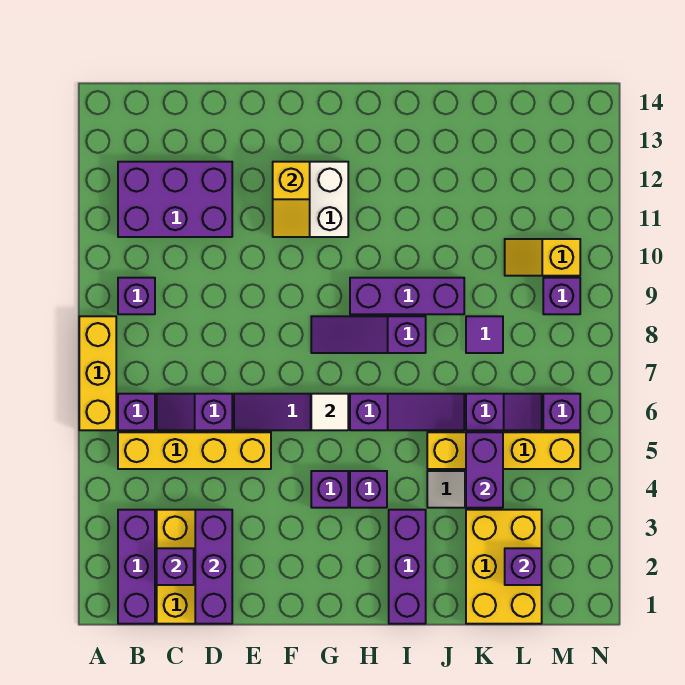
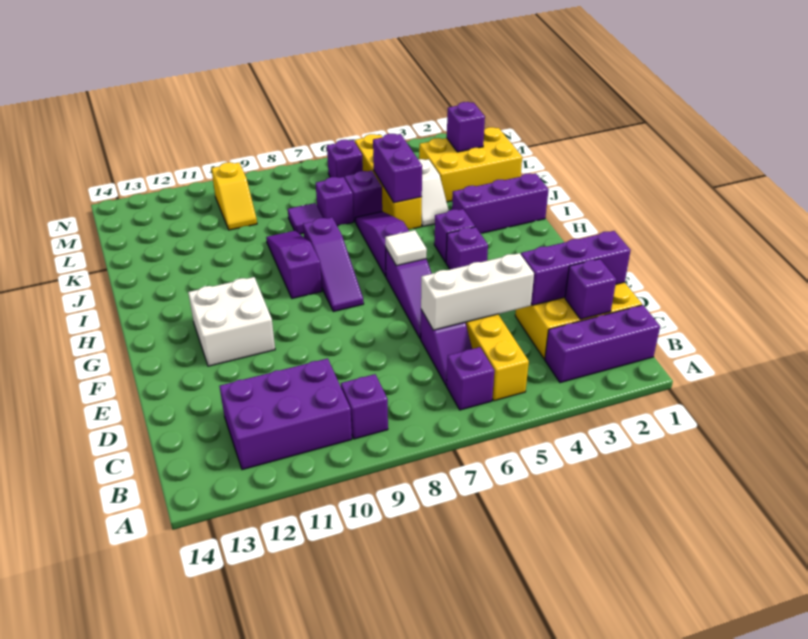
yellow 1x3 brick [79,316,116,430] -> none
purple 2x3 brick [118,162,232,237] -> purple 2x3 brick turned to [220,358,352,470]
none -> white 1x3 brick [421,253,534,330]
yellow 1x2 slope [273,162,310,237] -> none
purple 1x3 brick [350,278,464,314] -> purple 1x3 slope [266,231,322,298]
purple 1x2 brick [466,432,503,508] -> purple 1x2 brick turned to [373,134,422,203]
purple 1x1 brick [543,278,580,314] -> purple 1x1 brick moved to [316,177,354,226]

